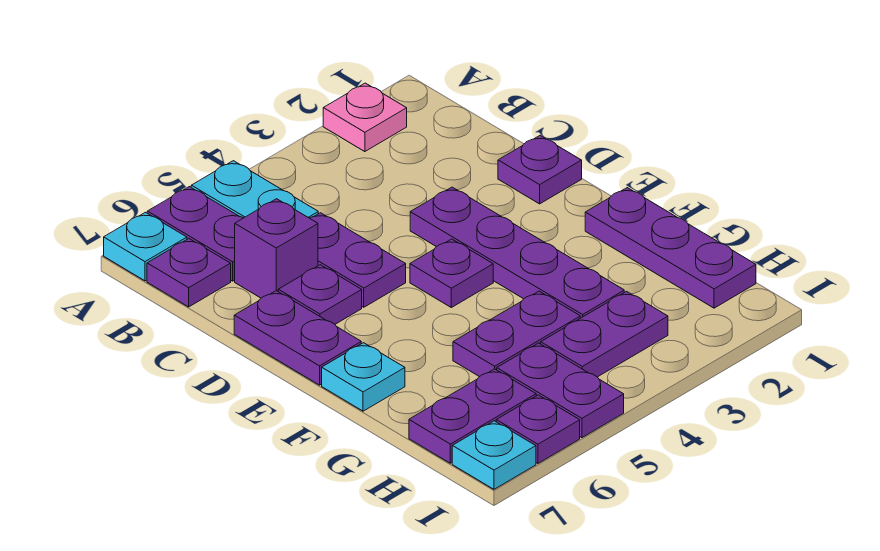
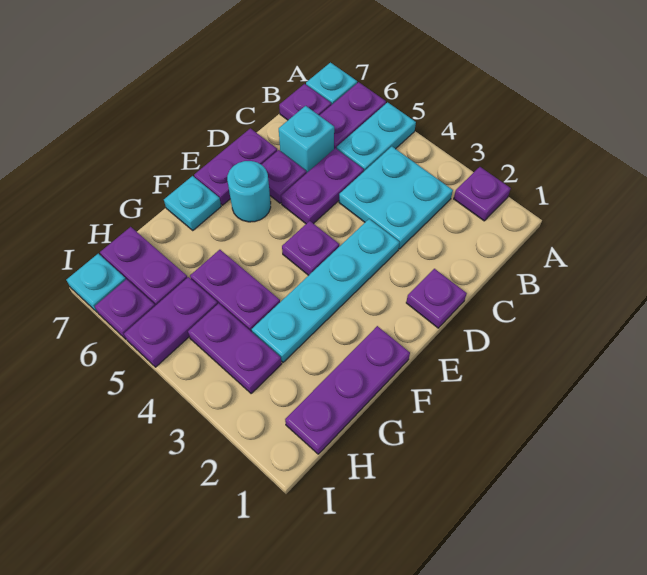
pink 1x1 plate [323,83,407,152] -> purple 1x1 plate [454,167,511,221]
none -> cyan 2x2 plate [339,147,453,249]
purple 1x1 brick [235,199,318,298] -> cyan 1x1 brick [279,106,334,172]
purple 1x4 plate [410,187,624,318] -> cyan 1x4 plate [252,219,400,362]
none -> cyan 1x1 round brick [227,161,271,222]

